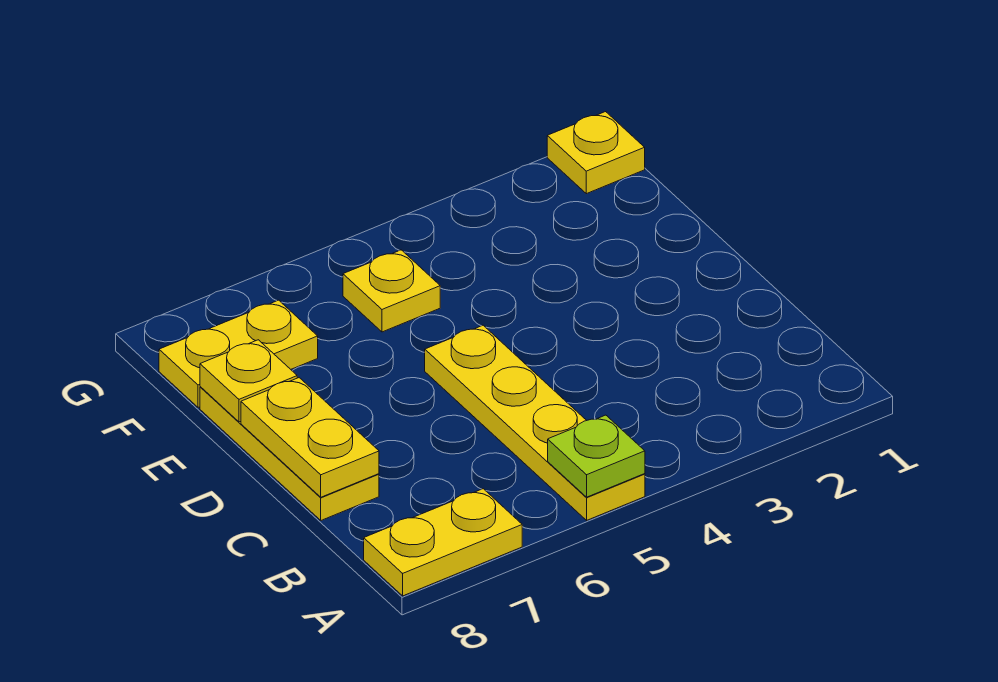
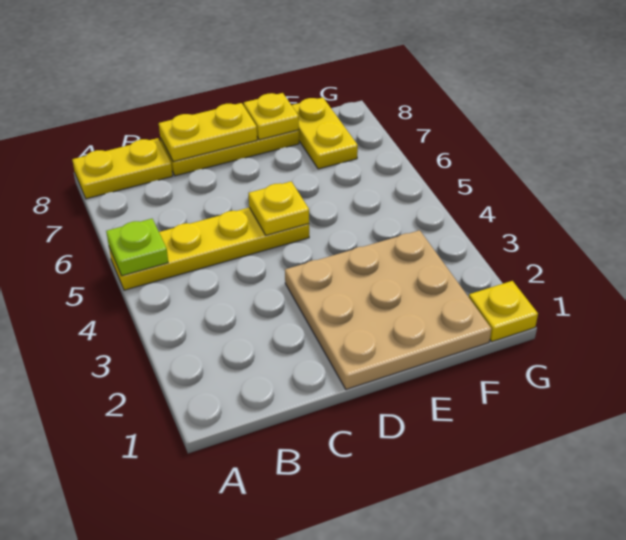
yellow 1x2 plate [364,489,522,596] -> yellow 1x2 plate turned to [72,138,173,199]
none -> tan 3x3 plate [285,230,491,390]
yellow 1x1 plate [343,250,440,332] -> yellow 1x1 plate moved to [248,181,309,235]

